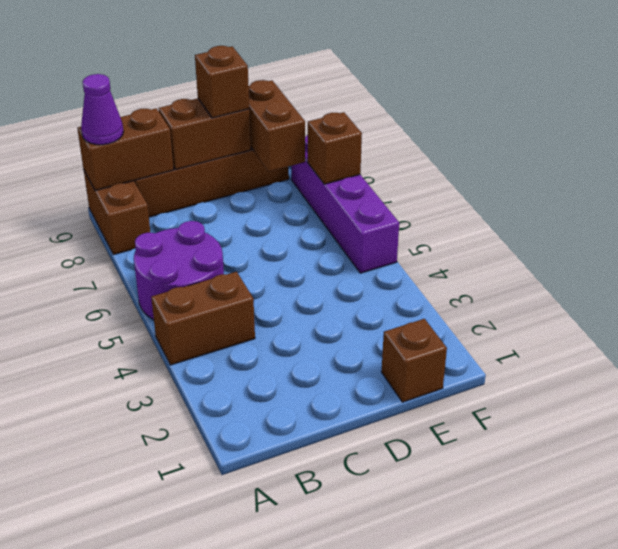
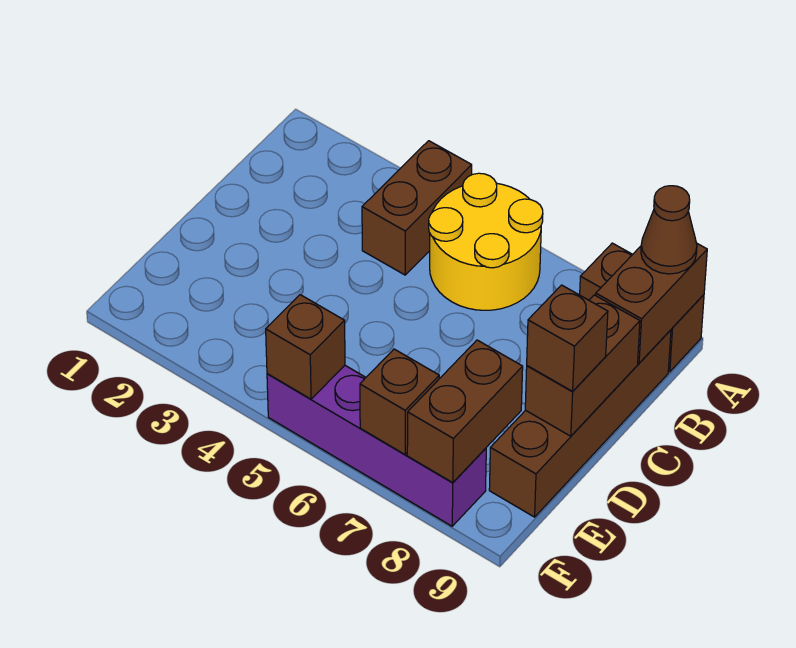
purple 2x2 round brick [134,221,224,320] -> yellow 2x2 round brick [429,173,543,310]
purple 1x1 cone [81,74,123,145] -> brown 1x1 cone [641,186,697,274]
brown 1x1 brick [382,319,447,402] -> brown 1x1 brick moved to [266,295,345,399]
brown 1x2 brick [249,80,305,172] -> brown 1x2 brick turned to [407,340,523,483]

